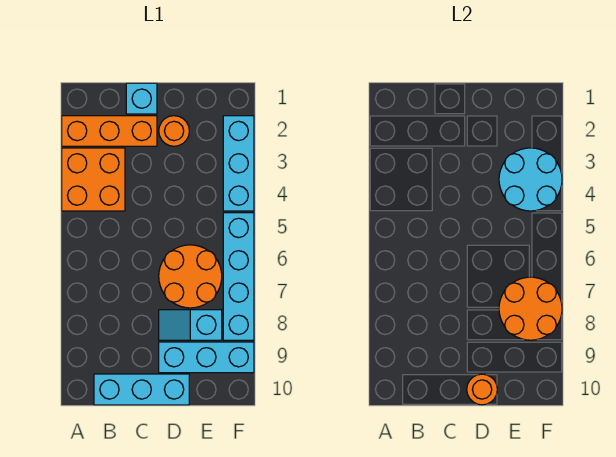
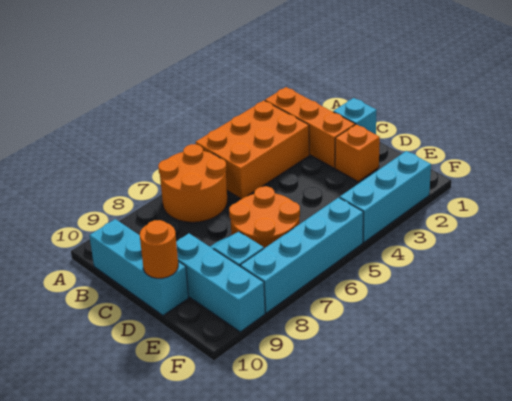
orange 2x2 brick [62,148,125,211] -> orange 2x3 brick [196,101,309,199]
orange 1x1 round brick [159,116,189,146] -> orange 1x1 brick [335,124,380,181]
cyan 2x2 round brick [499,148,562,211] -> none
orange 2x2 round brick [499,277,562,340] -> orange 2x2 round brick moved to [158,144,228,222]

